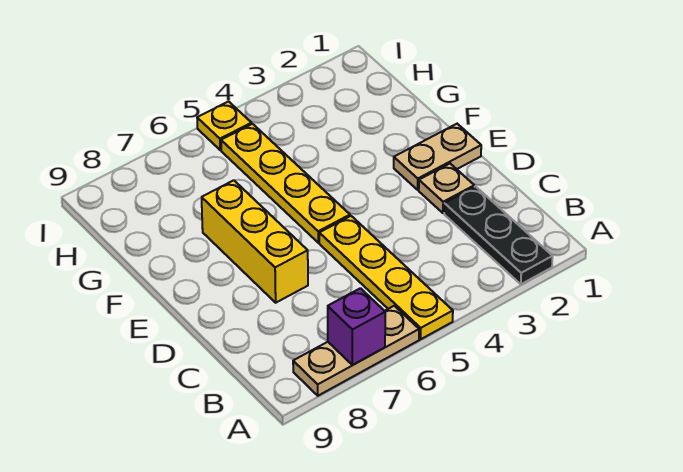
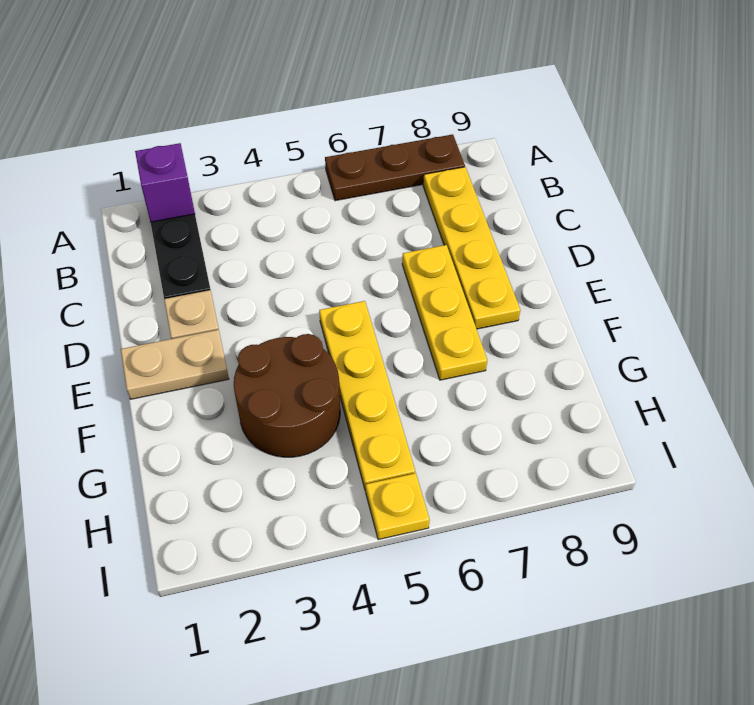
yellow 1x4 plate [319,216,453,339] -> yellow 1x4 plate moved to [423,167,520,329]
tan 1x3 plate [293,306,419,396] -> brown 1x3 plate [325,134,465,201]
purple 1x1 brick [328,288,385,365] -> purple 1x1 brick moved to [135,143,195,222]
yellow 1x3 brick [202,180,308,303] -> yellow 1x3 plate [402,245,487,380]
none -> brown 2x2 round brick [234,334,340,457]

